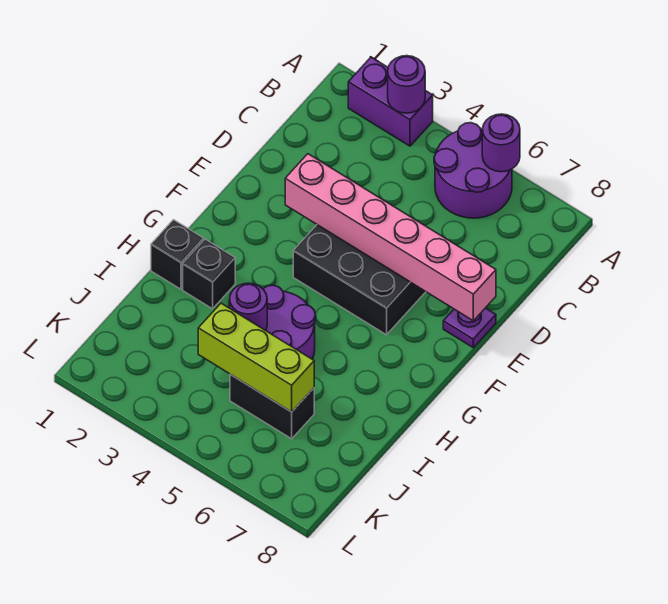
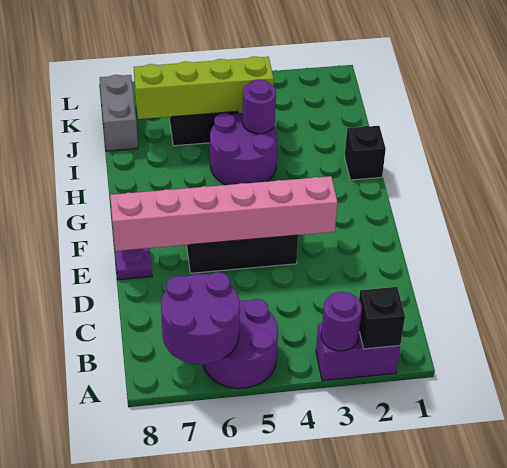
purple 1x1 round brick [482,114,520,172] -> purple 2x2 round brick [161,272,240,364]
black 1x1 brick [183,239,235,309] -> black 1x1 brick moved to [359,287,405,349]
lime 1x3 brick [198,303,314,412] -> lime 1x4 brick [134,56,274,119]
none -> grey 1x2 brick [100,75,138,151]

